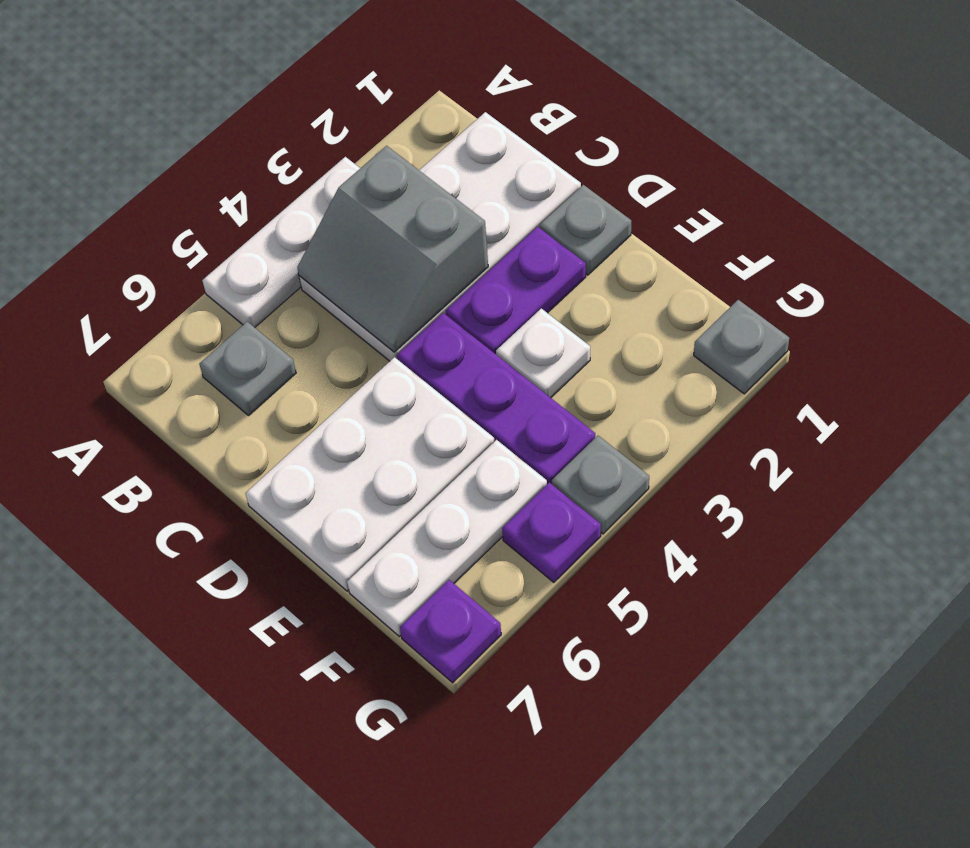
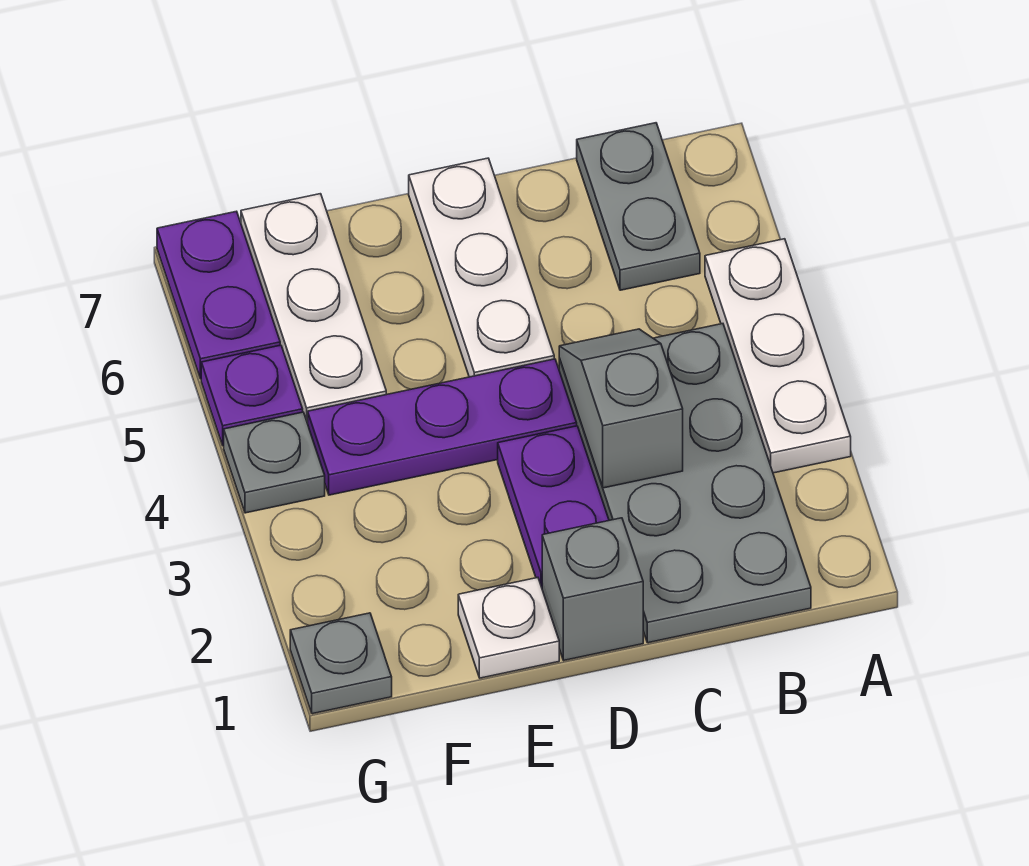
white 2x4 plate [299,112,581,361] -> grey 2x4 plate [559,324,811,643]
grey 2x2 slope [297,146,488,352] -> grey 1x2 slope [559,329,683,488]
grey 1x1 plate [199,322,296,415] -> grey 1x2 plate [577,123,700,290]
grey 1x1 plate [540,185,631,275] -> grey 1x1 brick [542,518,643,660]
white 2x3 plate [245,357,494,591] -> white 1x3 plate [409,158,554,377]
white 1x1 plate [496,308,590,398] -> white 1x1 plate moved to [458,578,559,678]
purple 1x1 plate [400,580,501,683] -> purple 1x2 plate [157,211,280,379]

